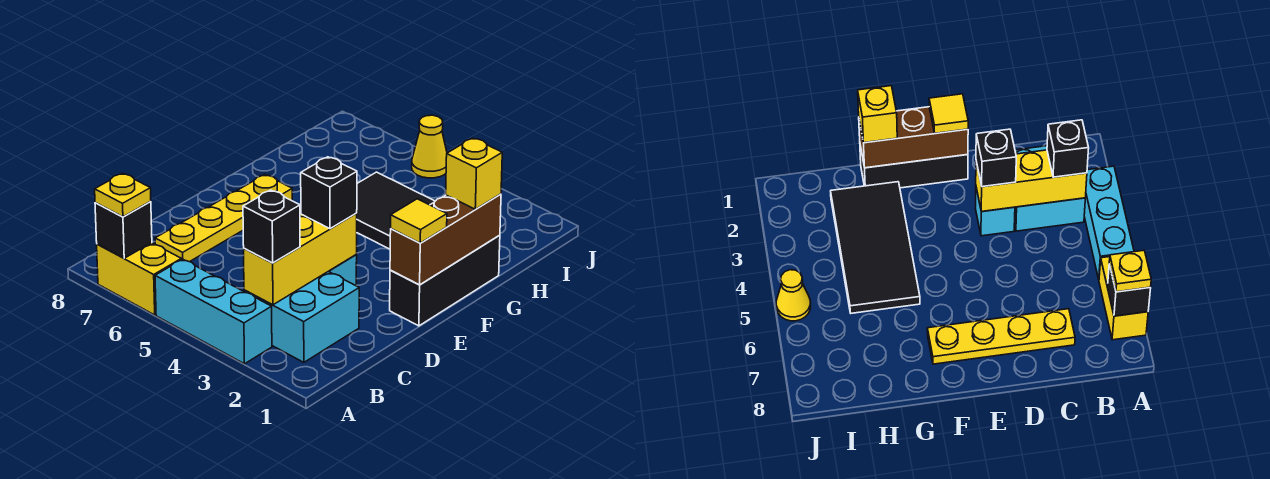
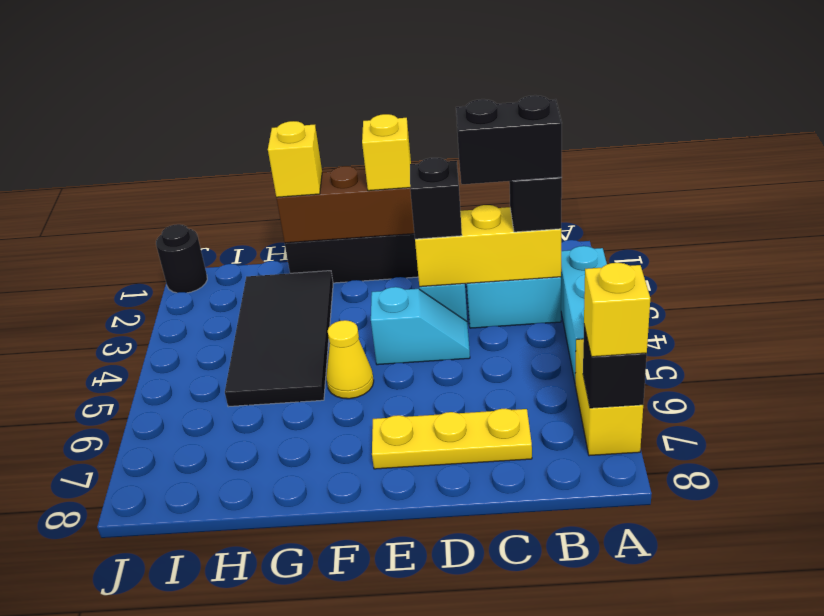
yellow 1x1 plate [95,173,151,217] -> yellow 1x1 brick [584,263,650,357]
none -> black 1x2 brick [456,95,562,184]
yellow 1x4 plate [155,175,292,262] -> yellow 1x3 plate [372,409,532,469]
none -> cyan 1x2 slope [371,287,470,365]
yellow 1x1 tile [391,199,447,243] -> yellow 1x1 brick [362,114,411,191]
none -> black 1x1 round brick [156,224,207,293]
yellow 1x1 cone [412,115,447,178] -> yellow 1x1 cone moved to [326,320,374,399]

